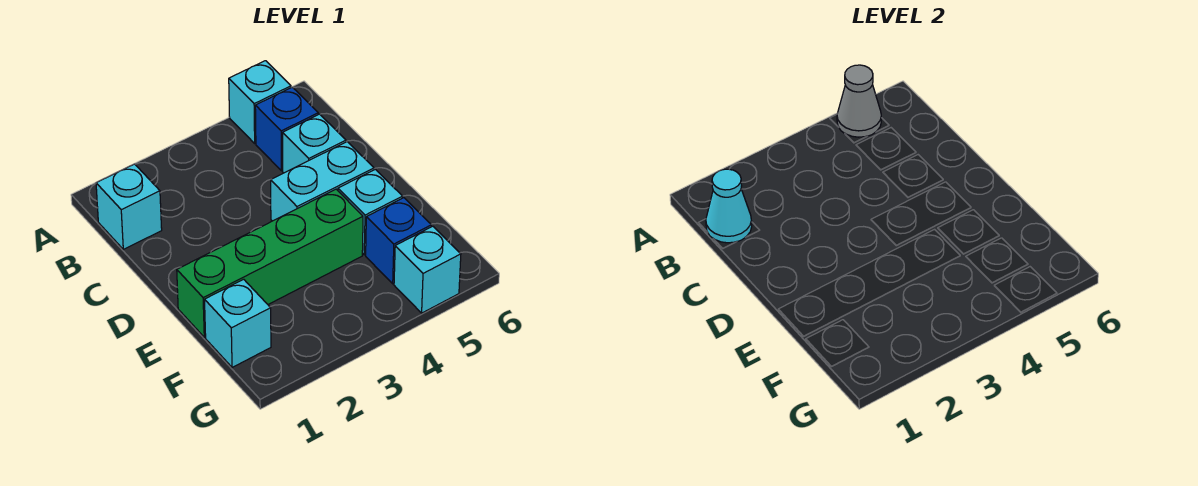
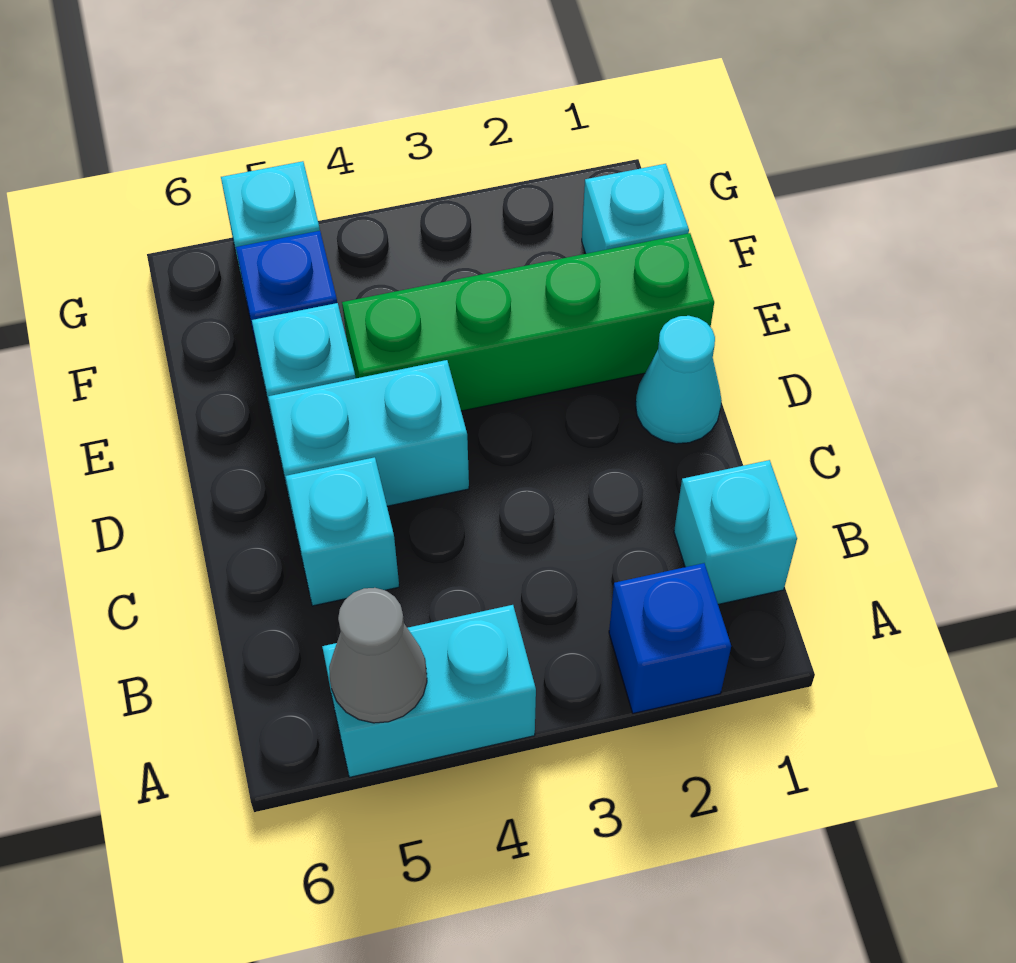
cyan 1x1 brick [229,61,291,143] -> cyan 1x2 brick [322,605,536,777]
cyan 1x1 cone [706,169,752,243] -> cyan 1x1 cone moved to [636,316,722,444]
blue 1x1 brick [255,87,318,171] -> blue 1x1 brick moved to [609,563,731,713]

